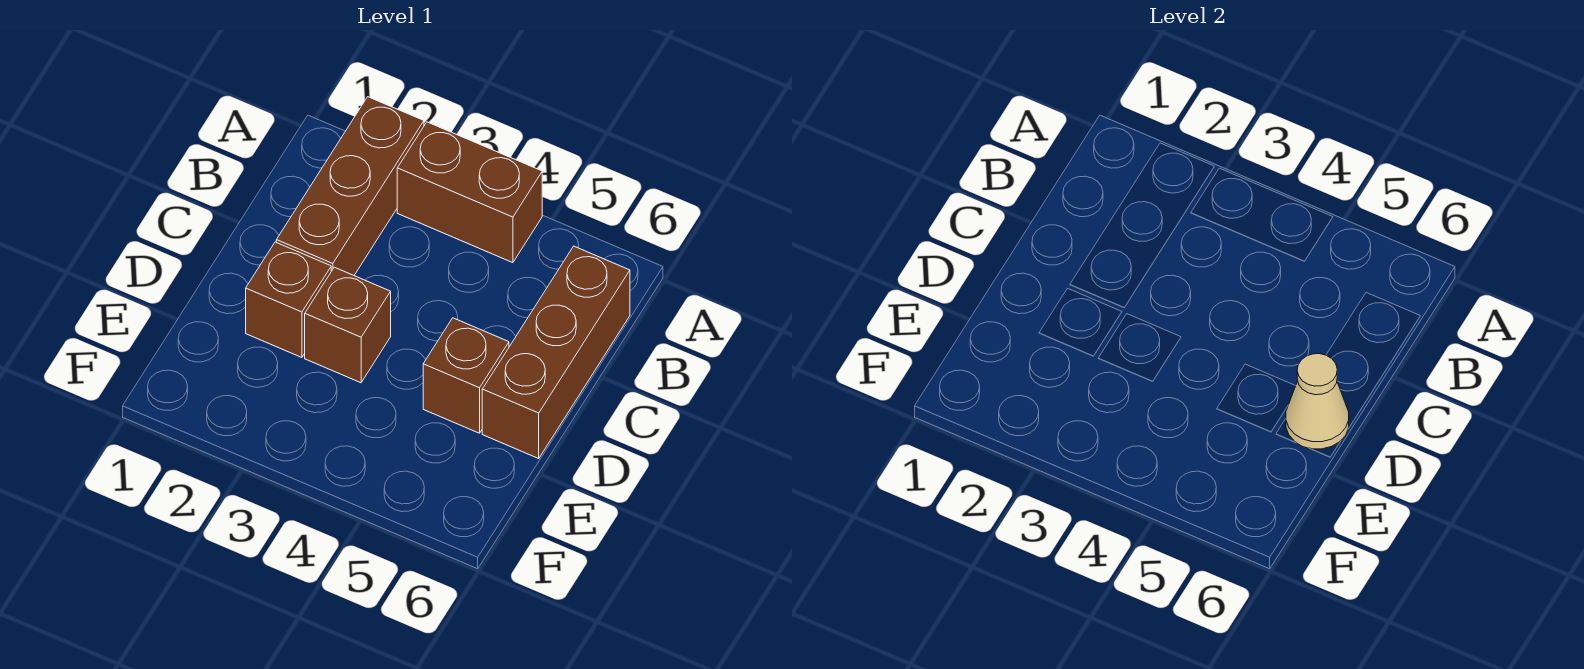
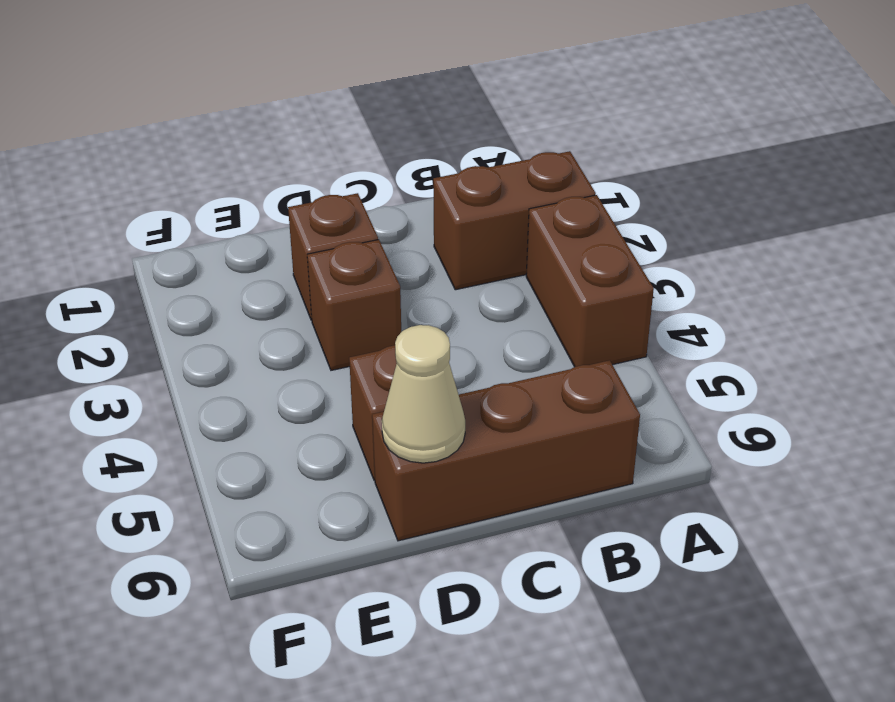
brown 1x3 brick [276,97,424,275] -> brown 1x2 brick [433,151,596,290]

